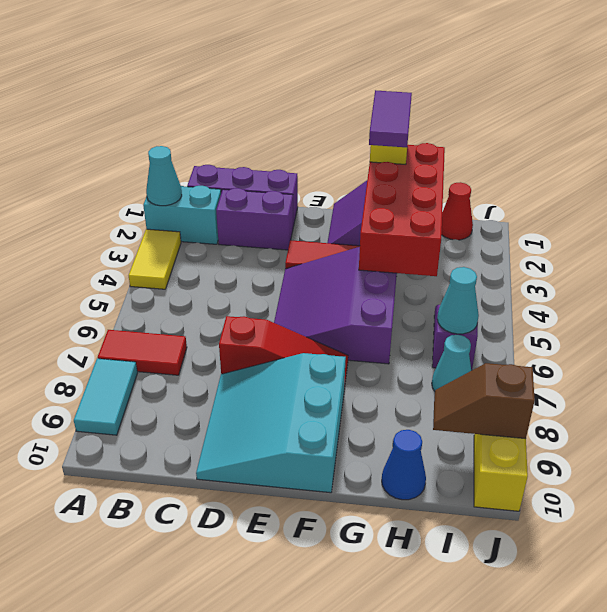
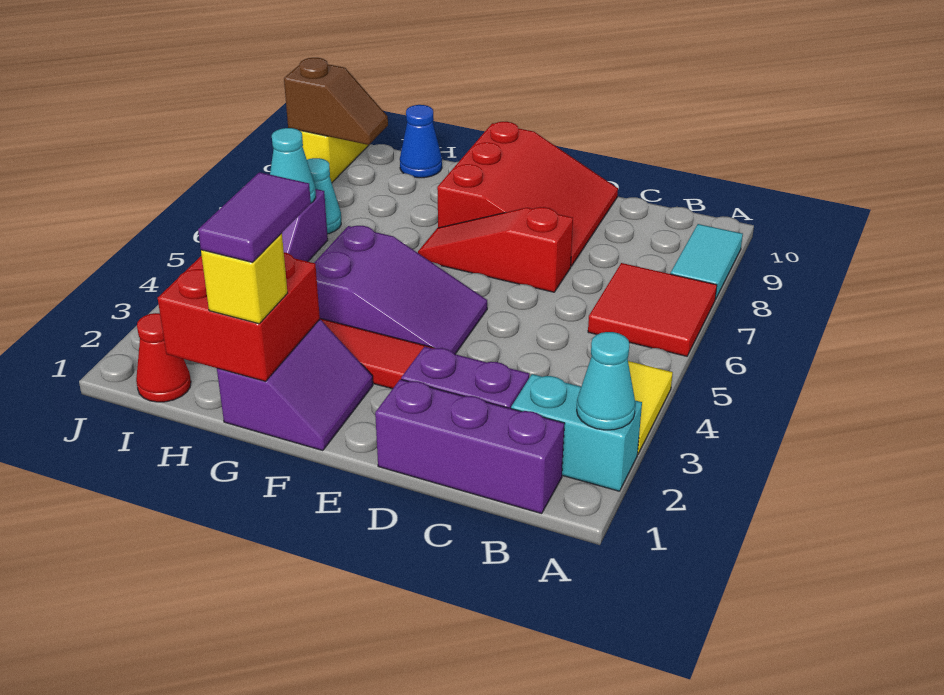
red 1x2 tile [98,330,187,375] -> red 2x2 tile [588,263,717,356]
cyan 3x3 slope [196,353,346,493] -> red 3x3 slope [437,122,618,266]
purple 3x3 slope [274,247,397,364] -> purple 2x3 slope [314,226,487,354]
red 2x4 brick [359,143,445,276] -> red 2x2 brick [158,252,320,381]

